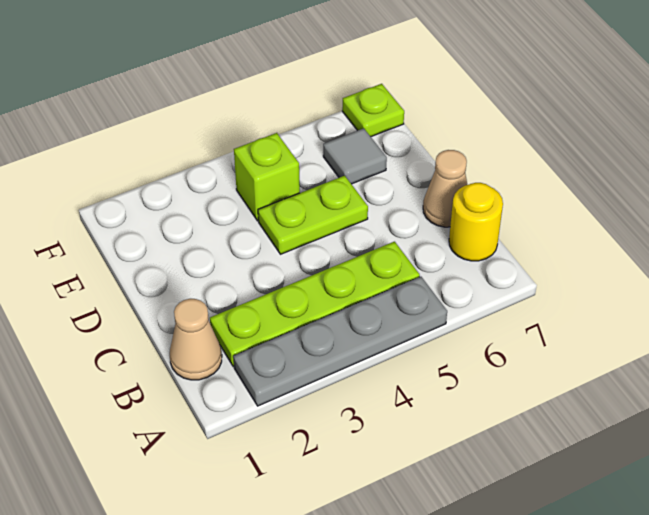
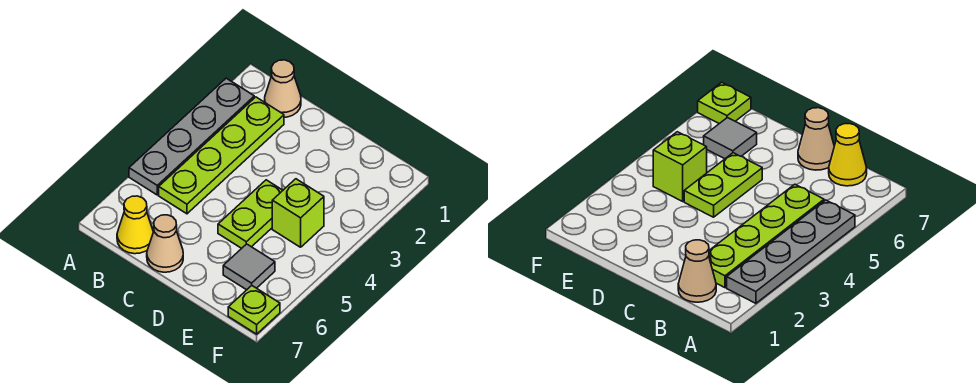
yellow 1x1 round brick [449,183,503,261] -> yellow 1x1 cone [117,196,153,254]

